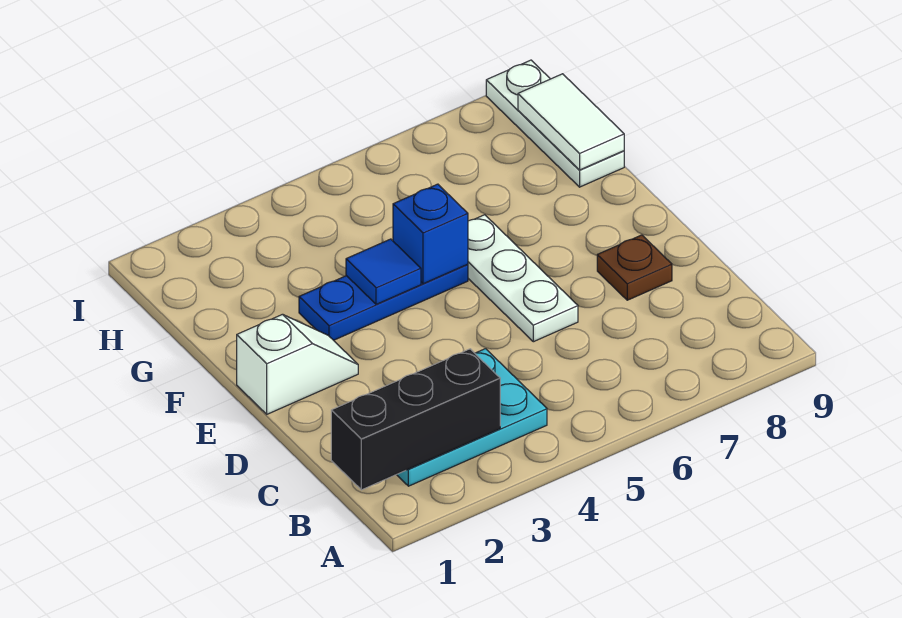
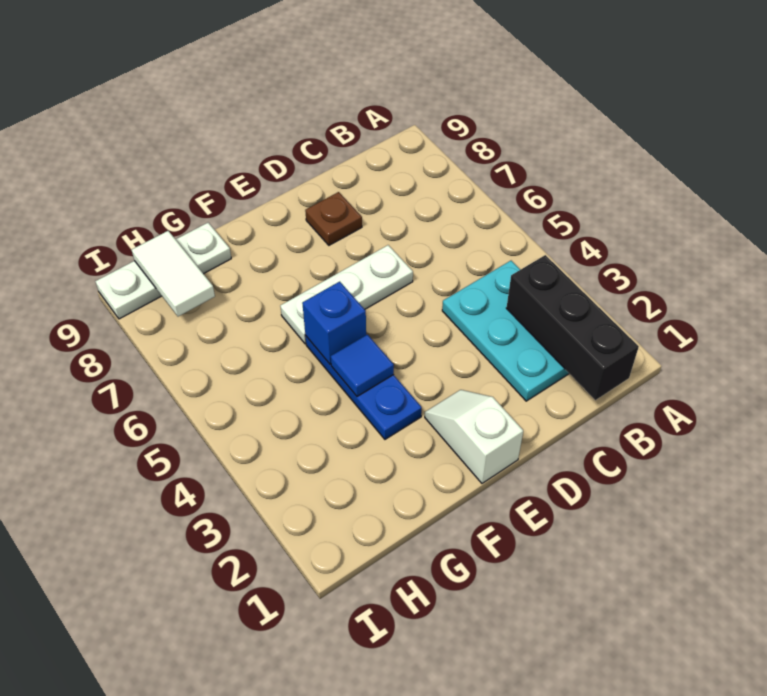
white 1x2 tile [518,74,624,170] -> white 1x2 tile turned to [132,231,215,317]

